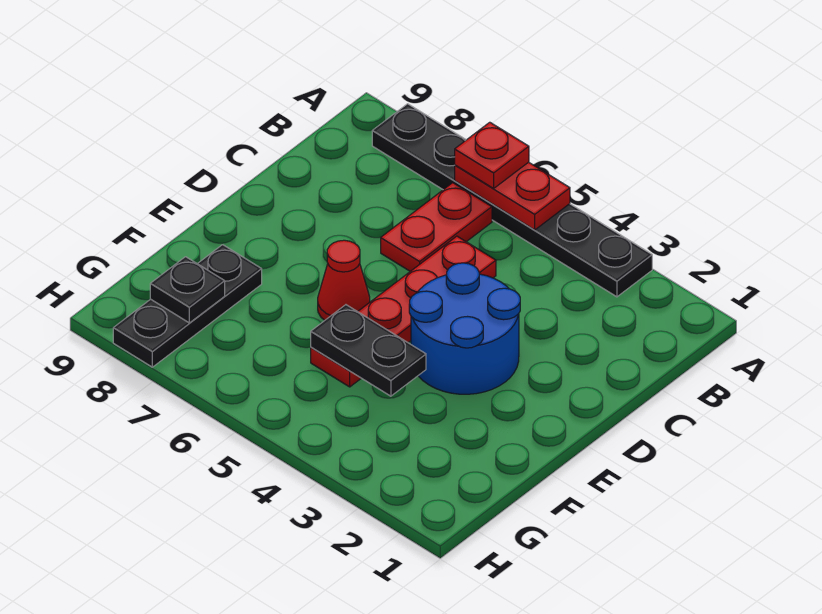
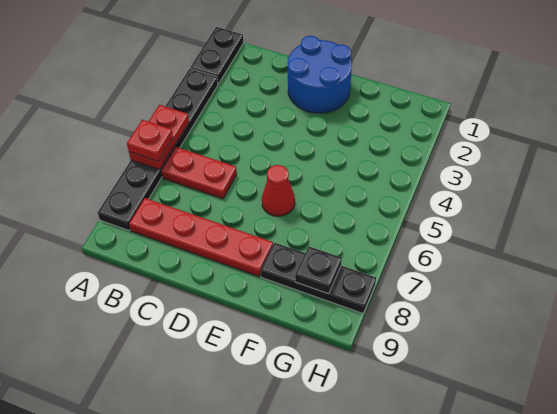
red 1x4 plate [311,236,496,387] -> red 1x4 plate moved to [129,198,273,277]
blue 2x2 round brick [409,263,520,394] -> blue 2x2 round brick moved to [288,36,352,113]
black 1x2 plate [311,305,426,396] -> black 1x2 plate moved to [190,27,243,84]

